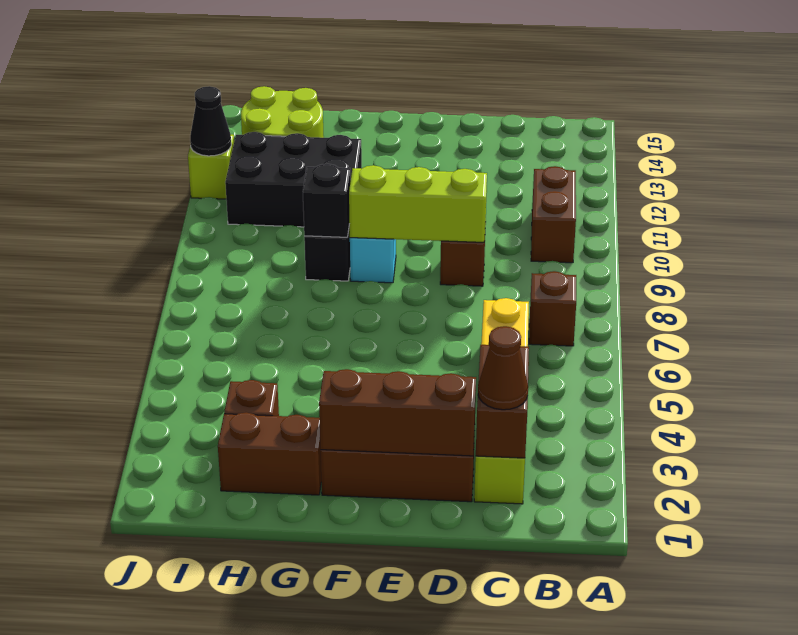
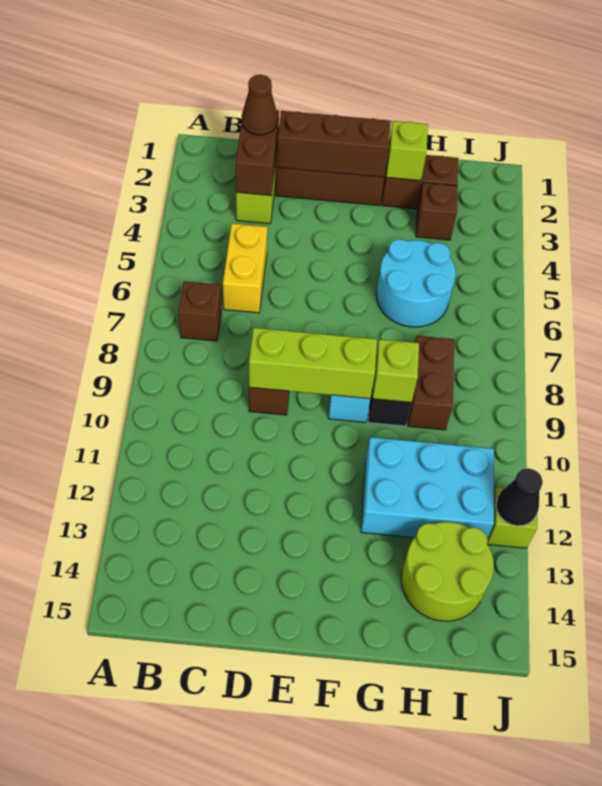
brown 1x2 brick [531,166,576,263] -> brown 1x2 brick moved to [408,336,454,430]
none -> lime 1x1 brick [386,121,428,181]
none -> cyan 2x2 round brick [376,239,456,327]
black 1x1 brick [303,164,351,237] -> lime 1x1 brick [372,339,419,402]
black 2x3 brick [225,132,362,227] -> cyan 2x3 brick [361,437,494,538]

